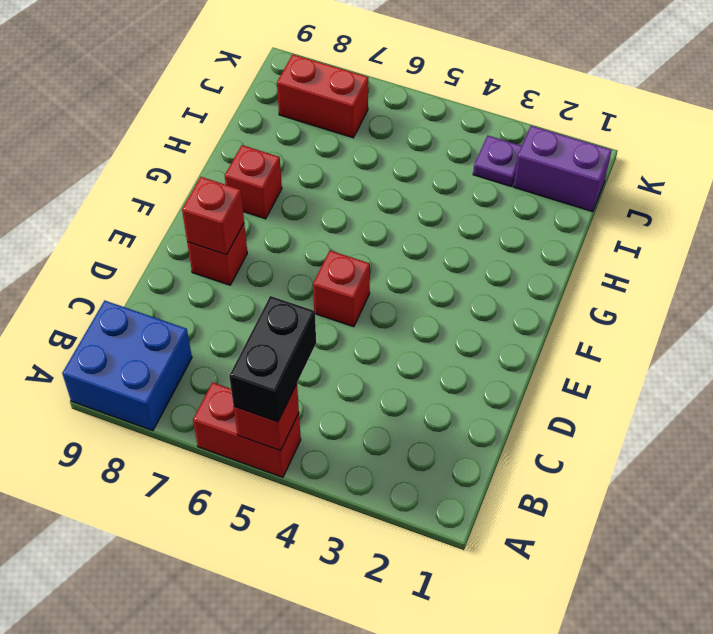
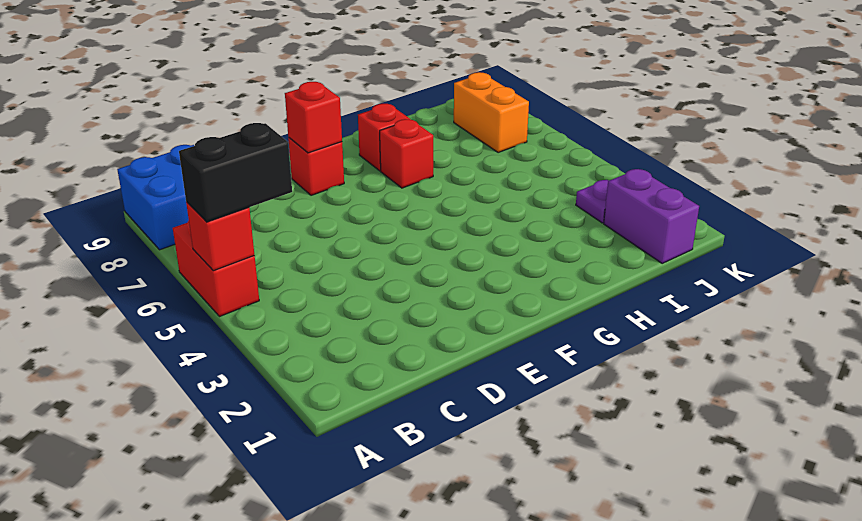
red 1x1 brick [313,250,370,327] -> red 1x1 brick moved to [380,119,433,188]
red 1x2 brick [277,55,368,138] -> orange 1x2 brick [454,72,529,153]

